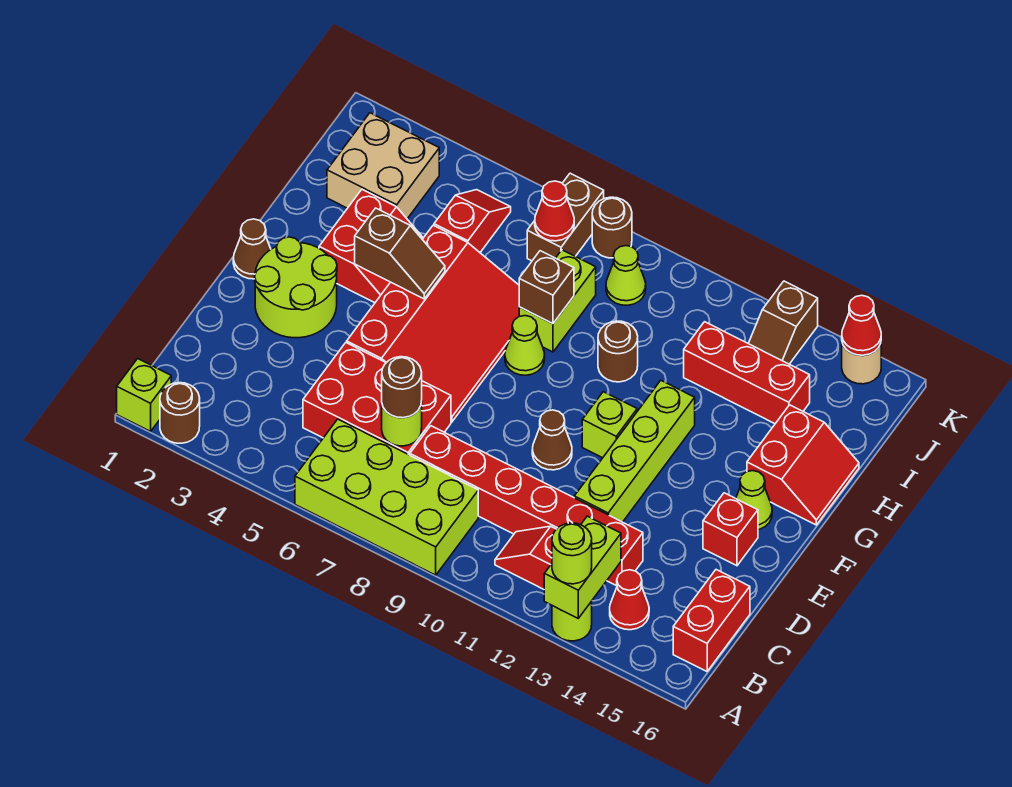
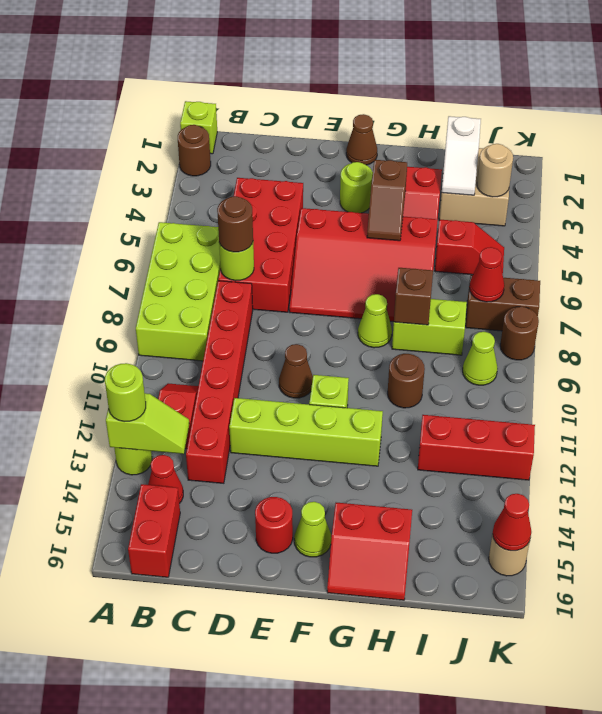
lime 1x2 brick [544,516,621,618] -> lime 1x2 slope [106,393,189,454]
red 1x2 brick [673,570,750,671] -> red 1x2 brick turned to [128,484,180,577]
red 2x3 brick [303,343,451,455] -> red 2x4 brick [218,178,303,312]
lime 2x2 round brick [255,237,337,338] -> lime 1x1 round brick [340,162,373,213]
red 1x1 brick [703,493,758,566] -> red 1x1 round brick [255,497,293,553]
none -> white 1x2 slope [442,116,481,195]
red 1x3 brick [684,322,810,424] -> red 1x3 brick turned to [418,415,535,480]
none -> tan 1x1 round brick [477,144,513,197]
brown 1x2 slope [748,281,818,364] -> none

